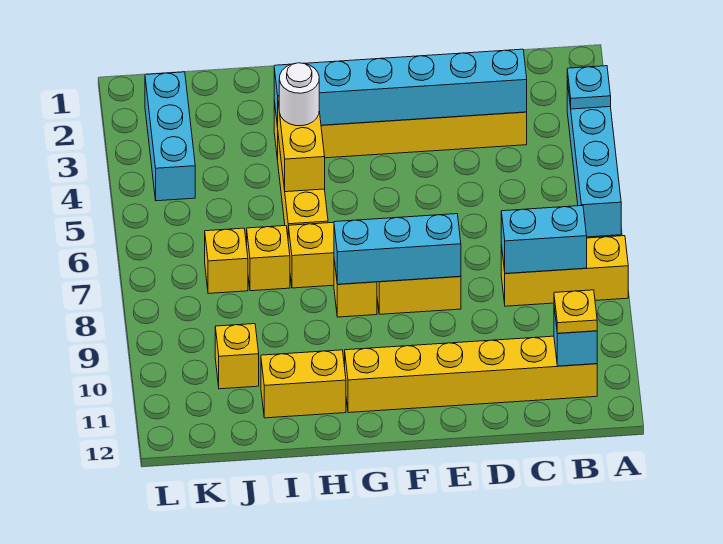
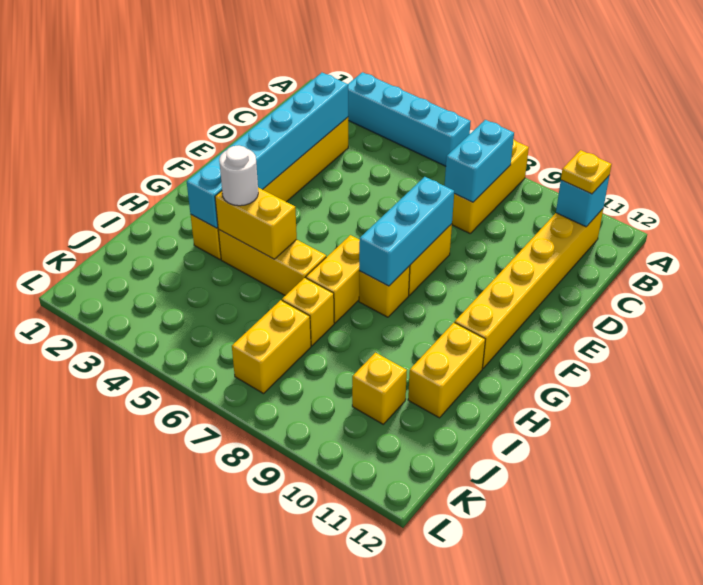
cyan 1x1 plate [567,66,611,109] -> none
yellow 1x1 brick [205,228,248,294] -> yellow 1x2 brick [232,300,311,394]
cyan 1x3 brick [145,72,195,201] -> none

